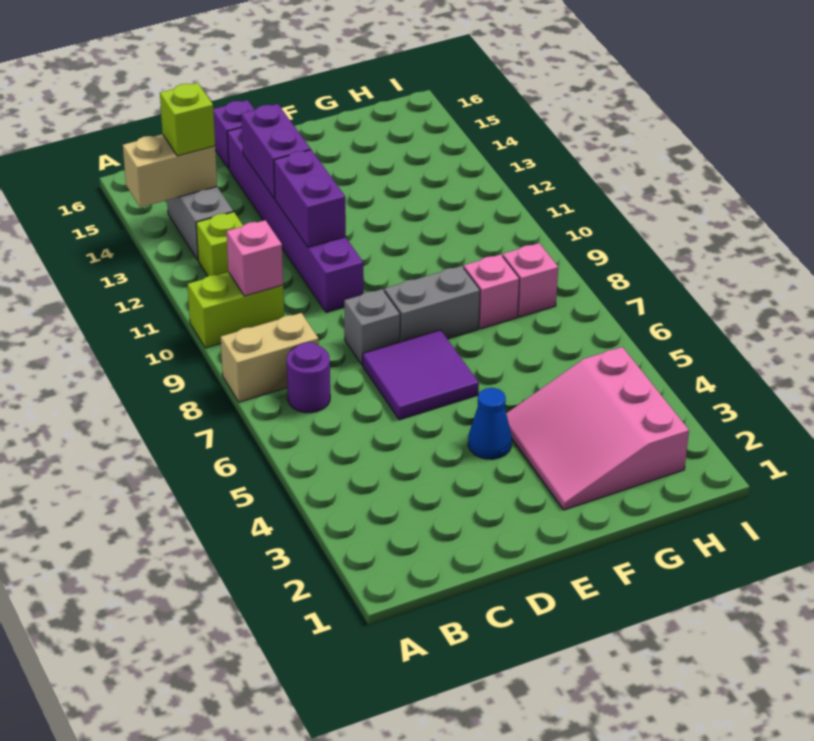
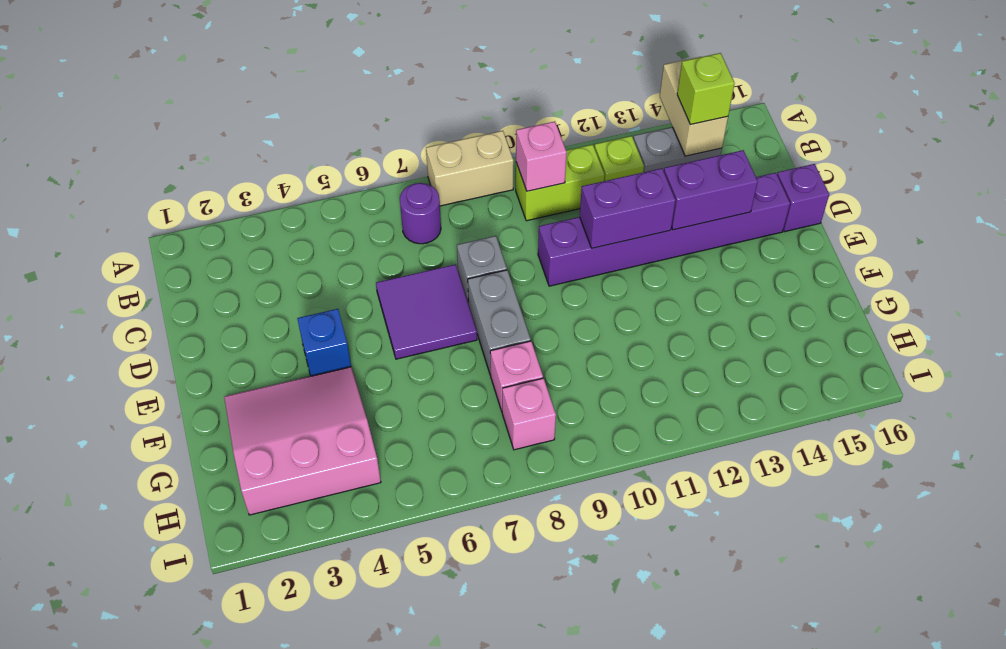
tan 1x2 brick [221,313,319,402] -> tan 1x2 brick turned to [426,131,514,206]
lime 1x2 brick [188,272,284,348] -> lime 1x2 brick turned to [516,145,605,221]
blue 1x1 cone [468,388,512,459] -> blue 1x1 brick [297,309,351,376]

